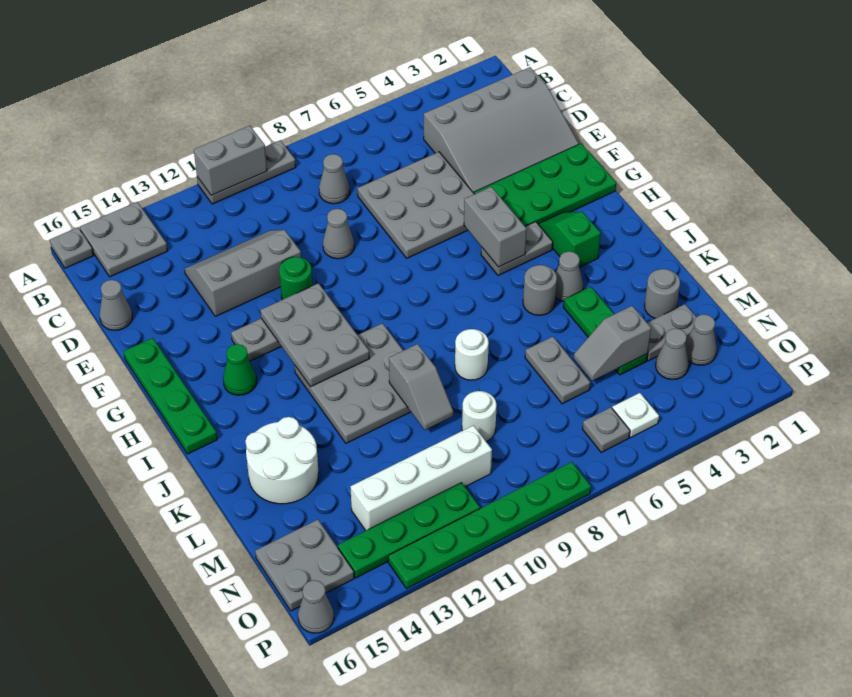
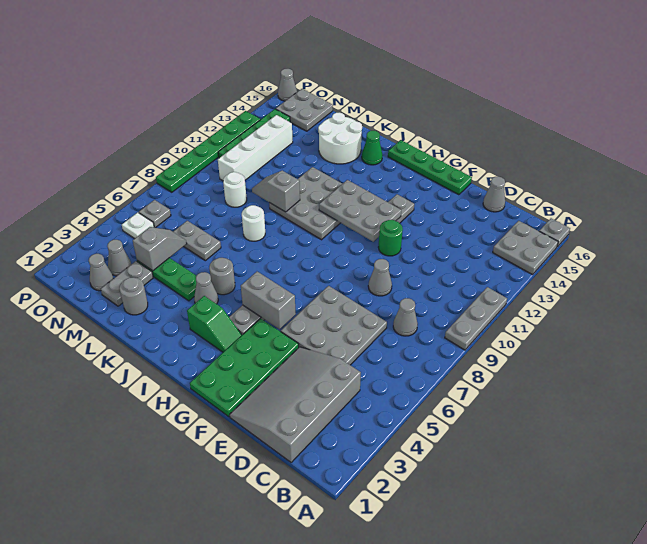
grey 1x2 brick [194,126,267,195] -> none
grey 2x3 slope [184,230,301,316] -> none
green 1x1 cone [223,344,256,395] -> green 1x1 cone moved to [362,131,382,165]

